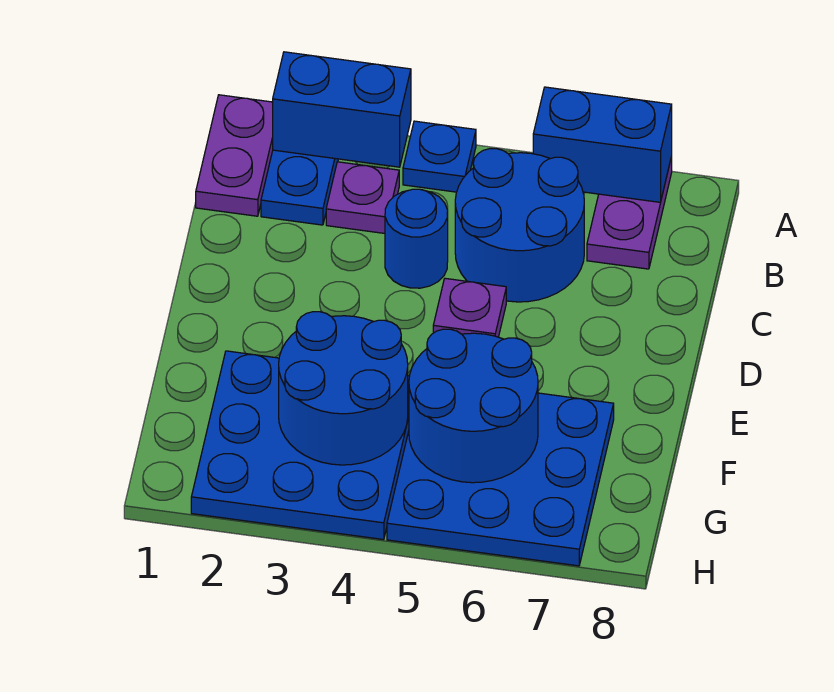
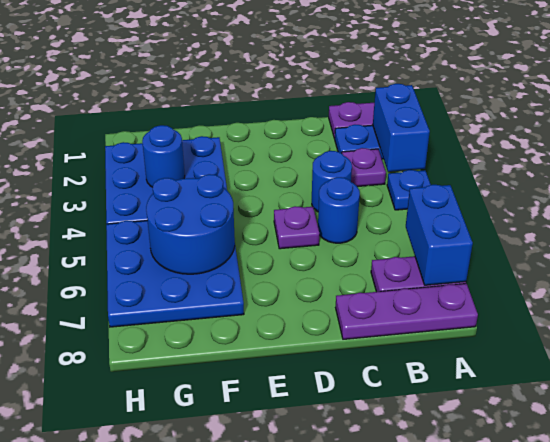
none -> purple 1x3 plate [336,284,478,339]
blue 2x2 round brick [455,149,584,302] -> blue 1x1 round brick [318,177,360,243]
blue 2x2 round brick [279,312,408,465] -> blue 1x1 round brick [142,125,185,187]

